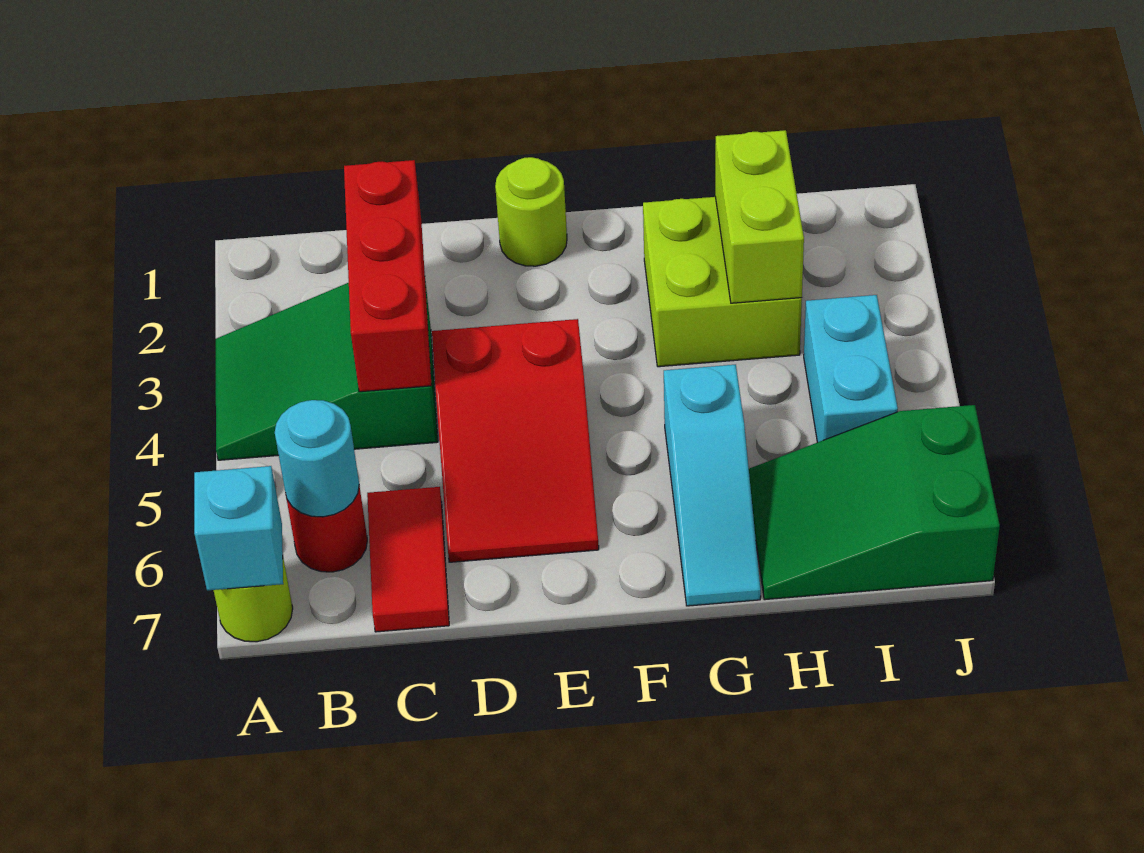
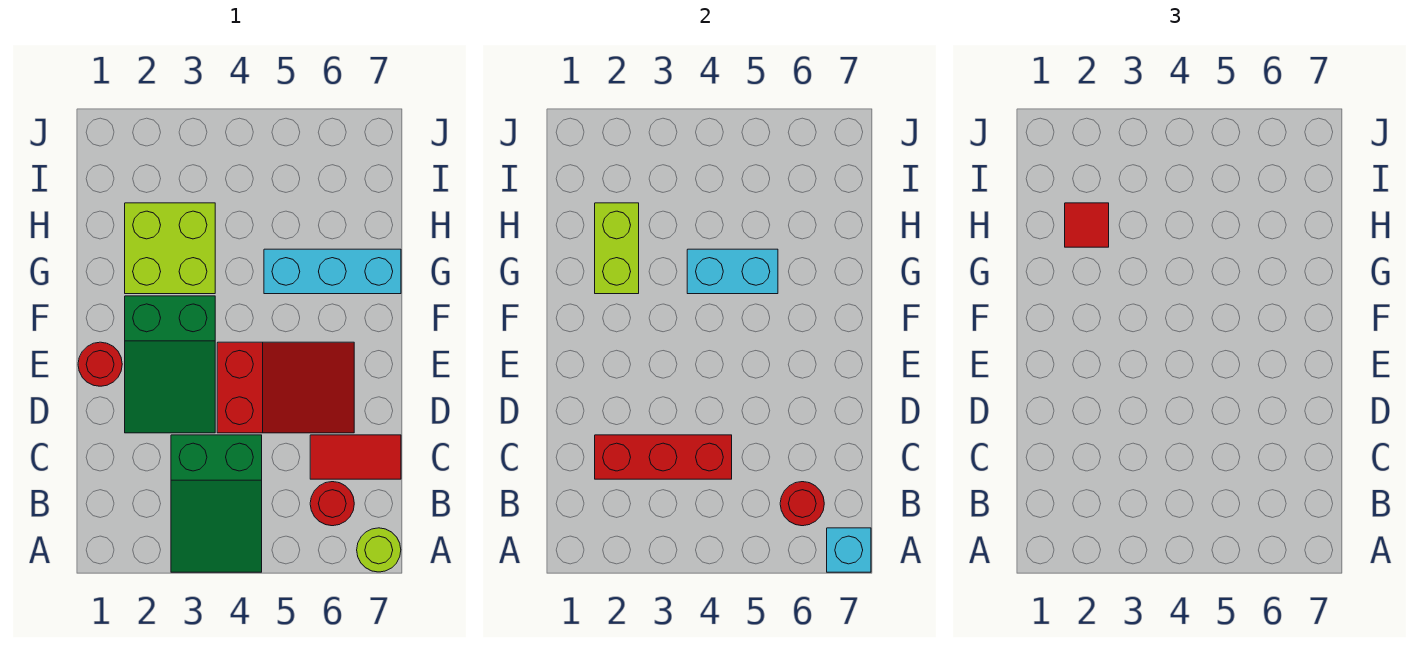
cyan 1x1 round brick [275,400,359,517] -> red 1x1 round brick [780,482,824,526]
lime 1x1 round brick [495,157,567,266] -> red 1x1 round brick [78,342,122,386]
cyan 1x3 slope [664,365,761,606] -> cyan 1x3 brick [264,249,401,294]
lime 1x2 brick [715,130,804,303] -> lime 1x2 brick turned to [595,203,639,294]
none -> red 1x1 tile [1065,203,1109,247]
green 2x3 slope [749,405,1000,600] -> green 2x3 slope moved to [125,296,215,433]
cyan 1x2 brick [804,295,898,442] -> cyan 1x2 brick moved to [687,249,778,294]

